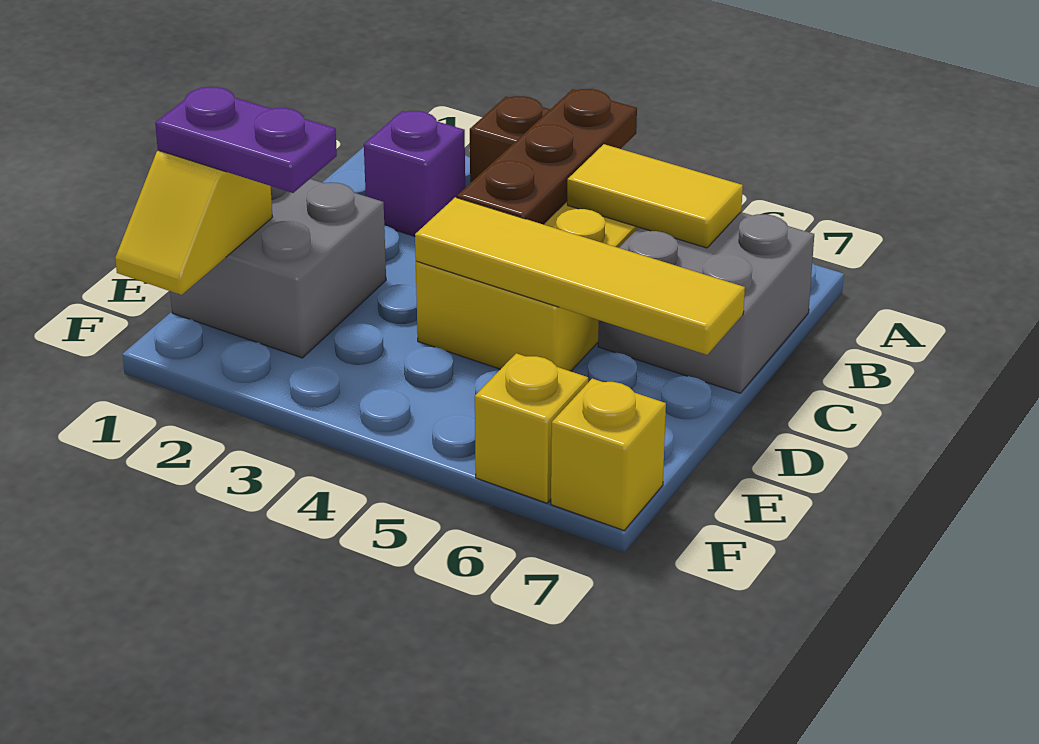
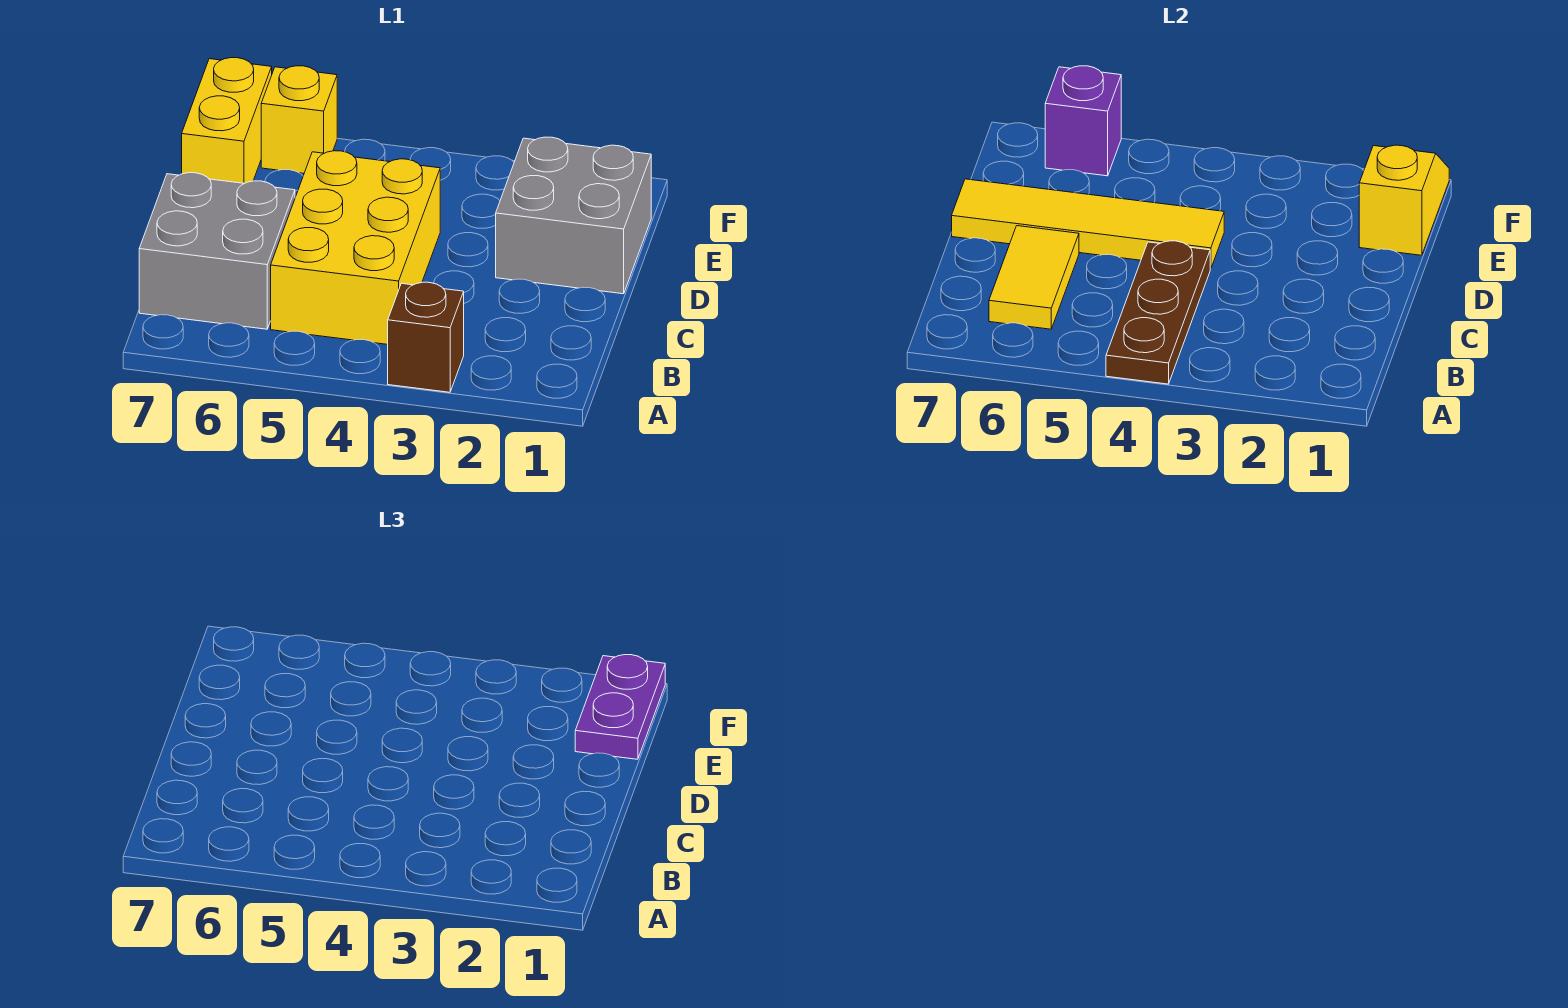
purple 1x1 brick [364,111,465,236] -> purple 1x1 brick moved to [1045,66,1121,176]
yellow 1x2 tile [567,144,743,248] -> yellow 1x2 tile turned to [989,226,1079,329]
purple 1x2 plate [155,87,337,193] -> purple 1x2 plate turned to [575,655,665,759]
yellow 1x1 brick [551,379,666,530] -> yellow 1x2 brick [182,58,272,183]

